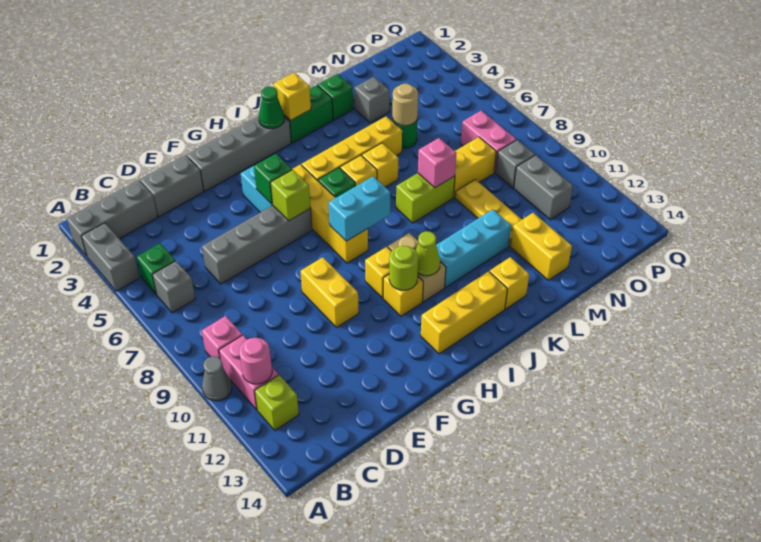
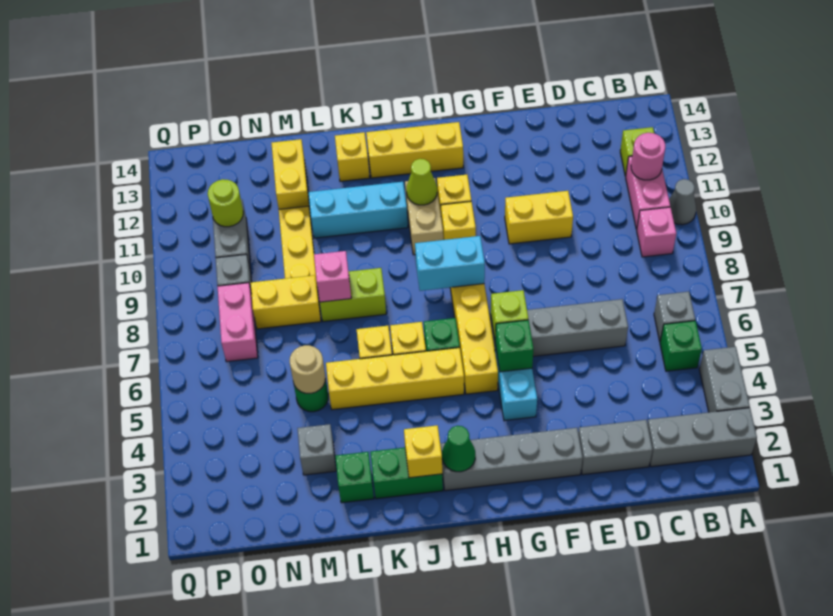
yellow 1x2 brick [300,257,359,327] -> yellow 1x2 brick turned to [505,191,573,244]
lime 1x1 round brick [389,246,418,290] -> lime 1x1 round brick moved to [208,179,243,227]

